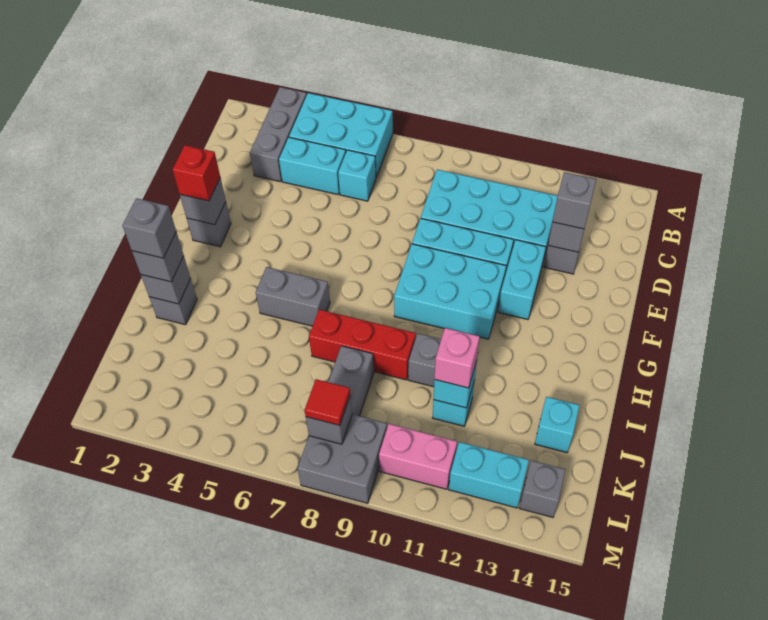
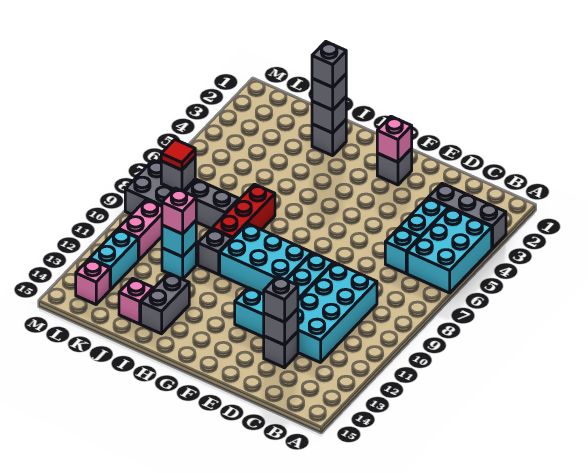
grey 1x1 brick [180,178,226,225] -> pink 1x1 brick [377,117,412,162]
red 1x1 brick [173,145,220,201] -> none
cyan 2x3 brick [394,244,506,339] -> cyan 2x3 brick turned to [220,224,312,294]
grey 1x2 brick [256,267,330,326] -> grey 1x2 brick moved to [141,273,189,334]
cyan 1x1 brick [535,397,580,453] -> pink 1x1 brick [119,278,153,324]
grey 1x1 brick [519,460,566,517] -> pink 1x1 brick [76,259,110,304]

